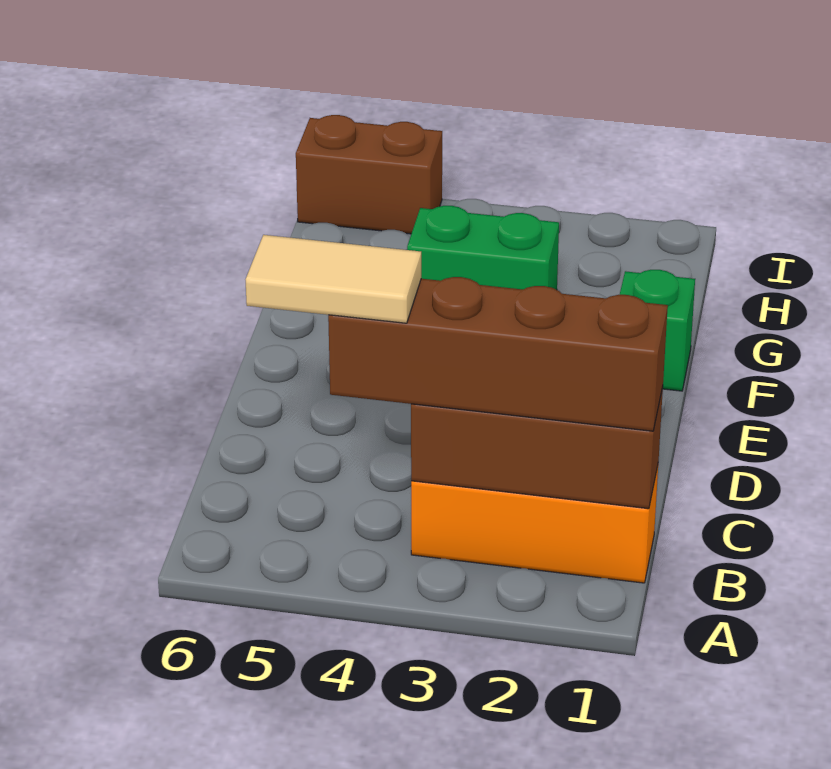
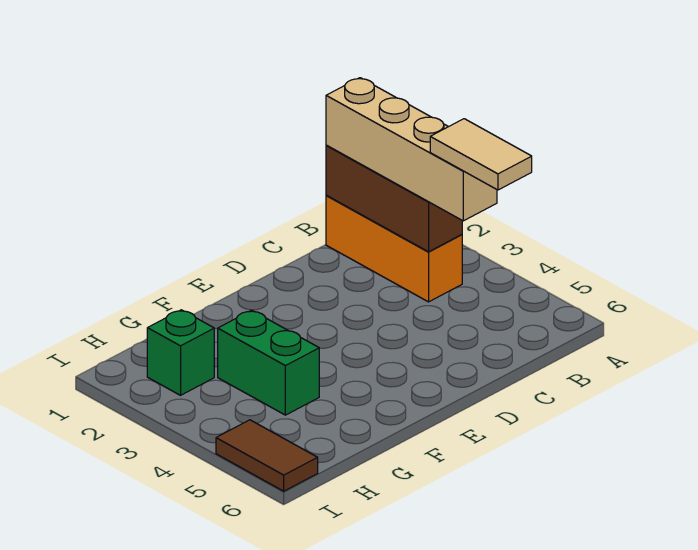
brown 1x4 brick [328,277,668,431] -> tan 1x4 brick [326,78,497,221]
green 1x1 brick [620,270,695,391] -> green 1x1 brick moved to [147,310,214,395]
brown 1x2 brick [296,115,442,234] -> brown 1x2 tile [216,420,318,491]

